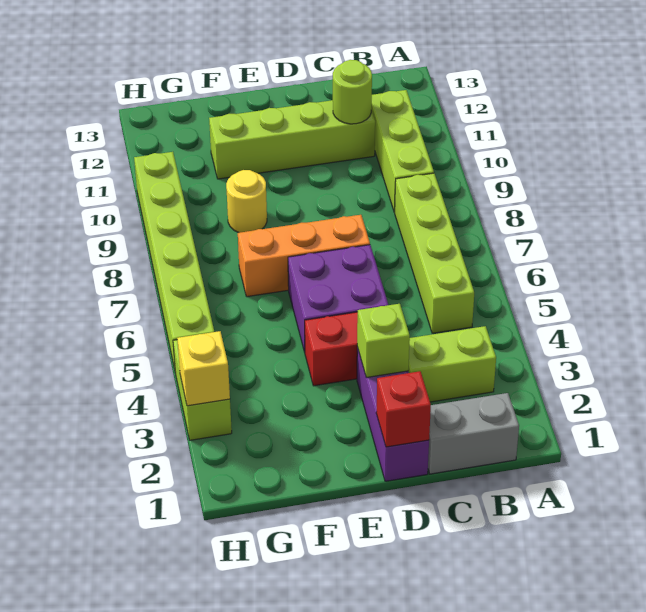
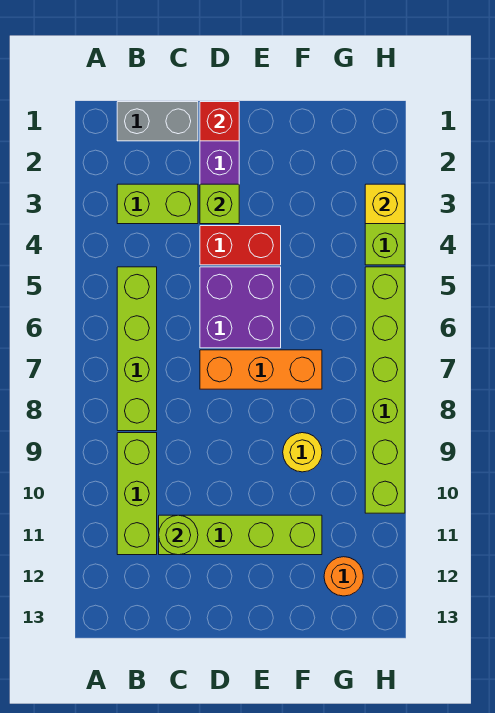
none -> orange 1x1 round brick [324,557,363,596]

